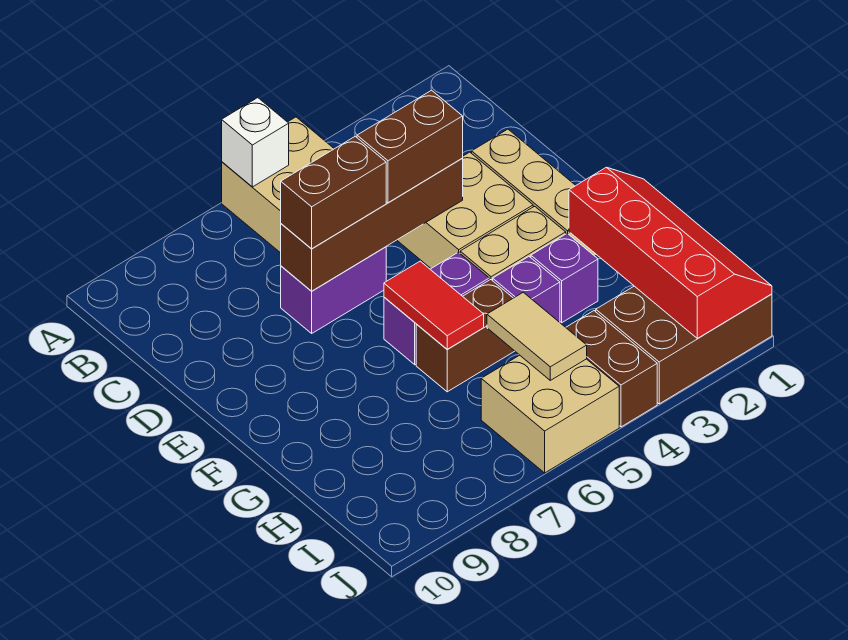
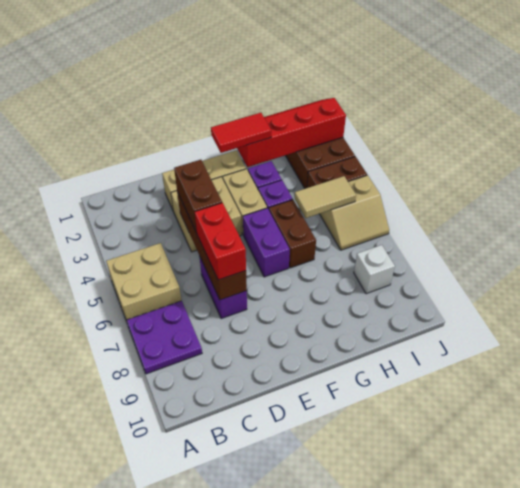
white 1x1 brick [222,98,289,187] -> white 1x1 brick moved to [354,245,395,294]
none -> purple 2x2 plate [127,301,202,374]
brown 1x2 brick [281,136,386,249] -> red 1x2 brick [195,203,246,280]
red 1x2 tile [384,261,484,349] -> red 1x2 tile moved to [211,113,271,153]
tan 2x2 brick [481,355,619,473] -> tan 2x2 slope [320,175,389,250]

